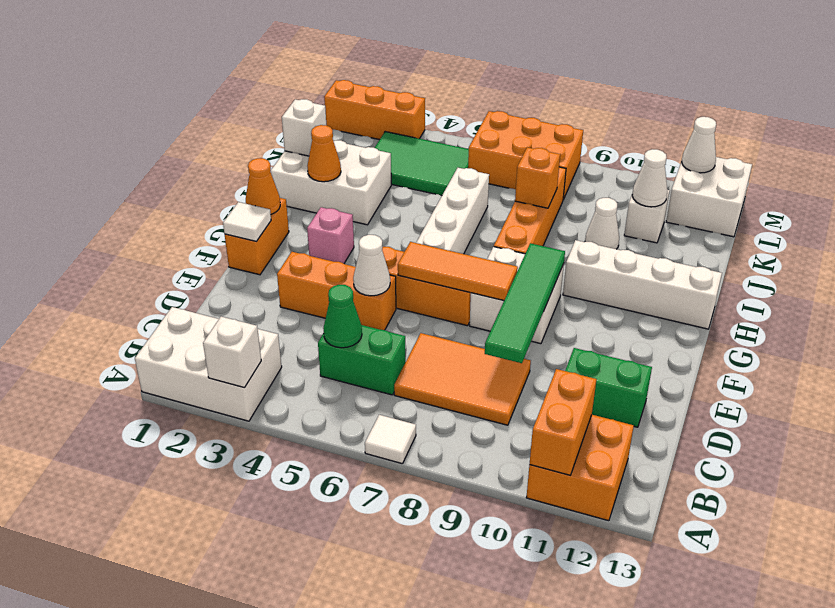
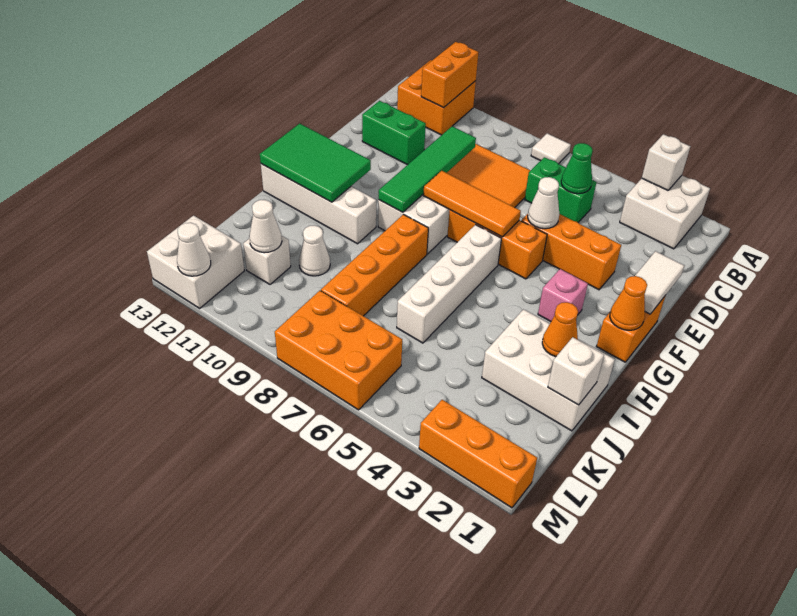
white 2x3 brick [135,307,282,421] -> white 2x2 brick [620,175,710,249]
white 1x1 tile [223,202,271,241] -> white 1x2 tile [635,251,684,314]
orange 1x1 brick [515,147,560,208] -> none
green 2x3 tile [375,132,469,196] -> green 2x3 tile moved to [260,124,371,202]

